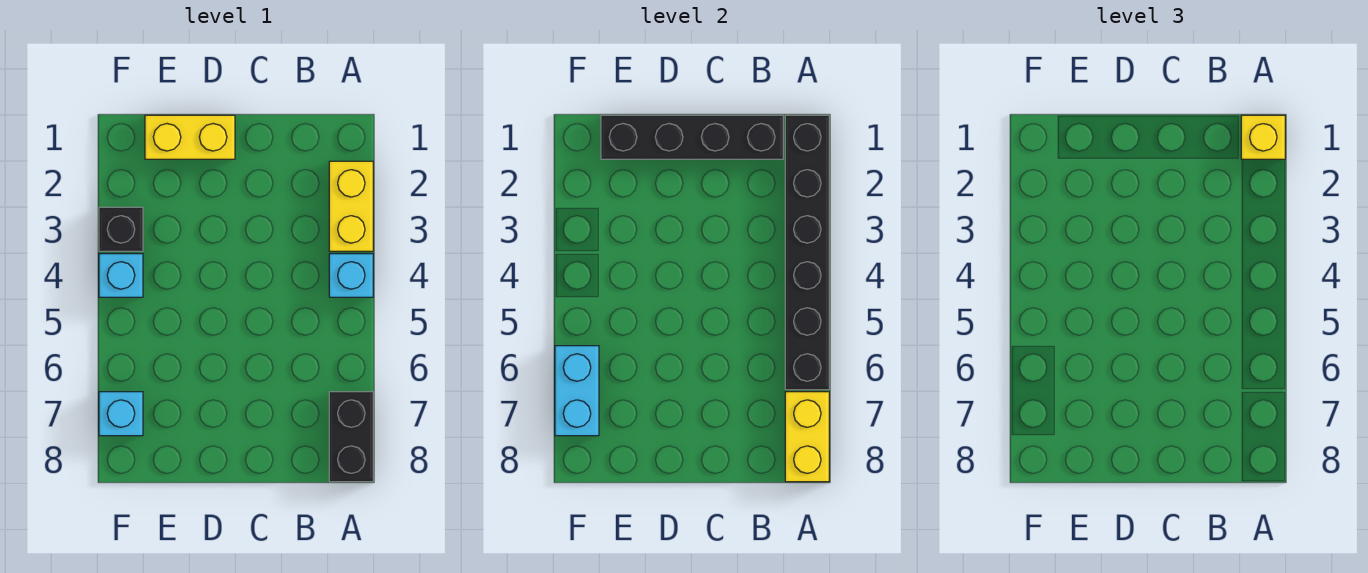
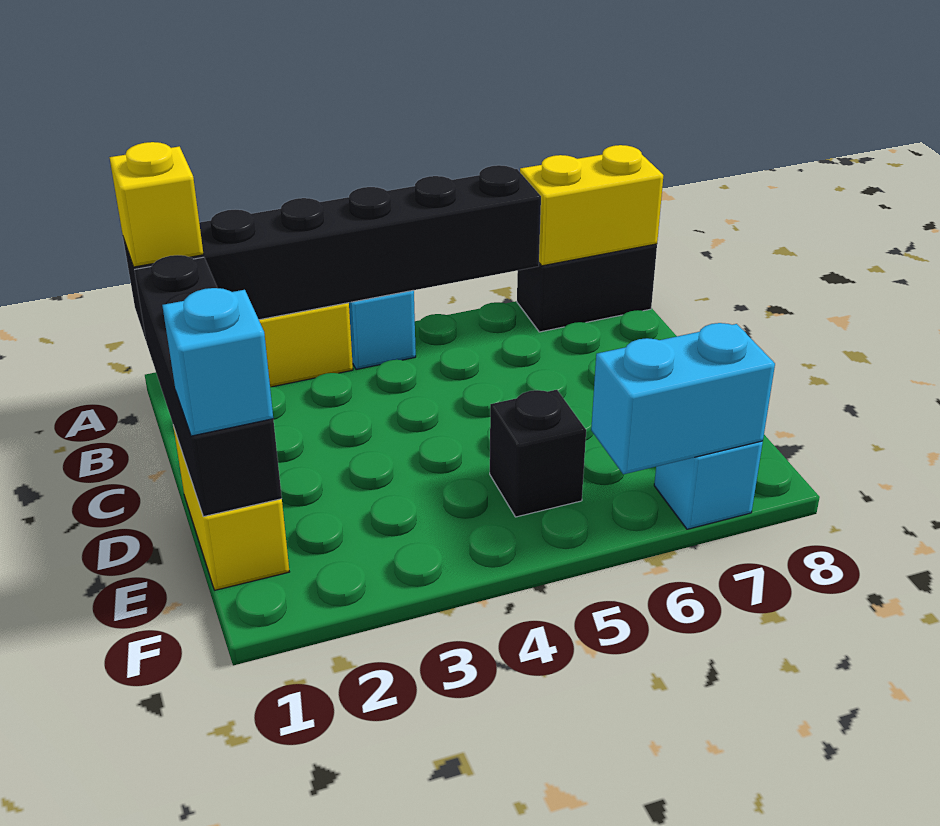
black 1x1 brick [99,207,143,251] -> black 1x1 brick moved to [490,390,586,517]
cyan 1x1 brick [99,254,143,297] -> cyan 1x1 brick moved to [162,288,273,436]

